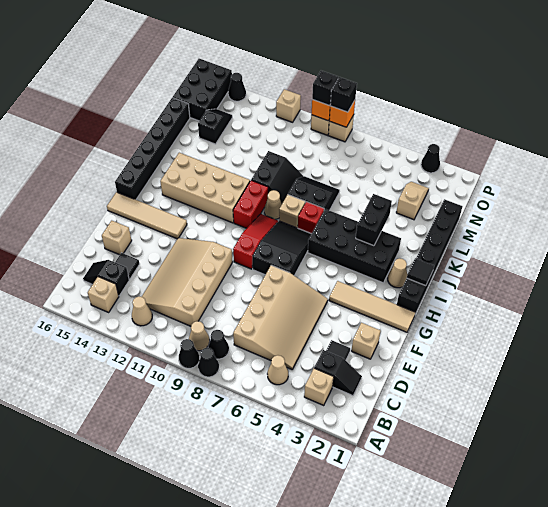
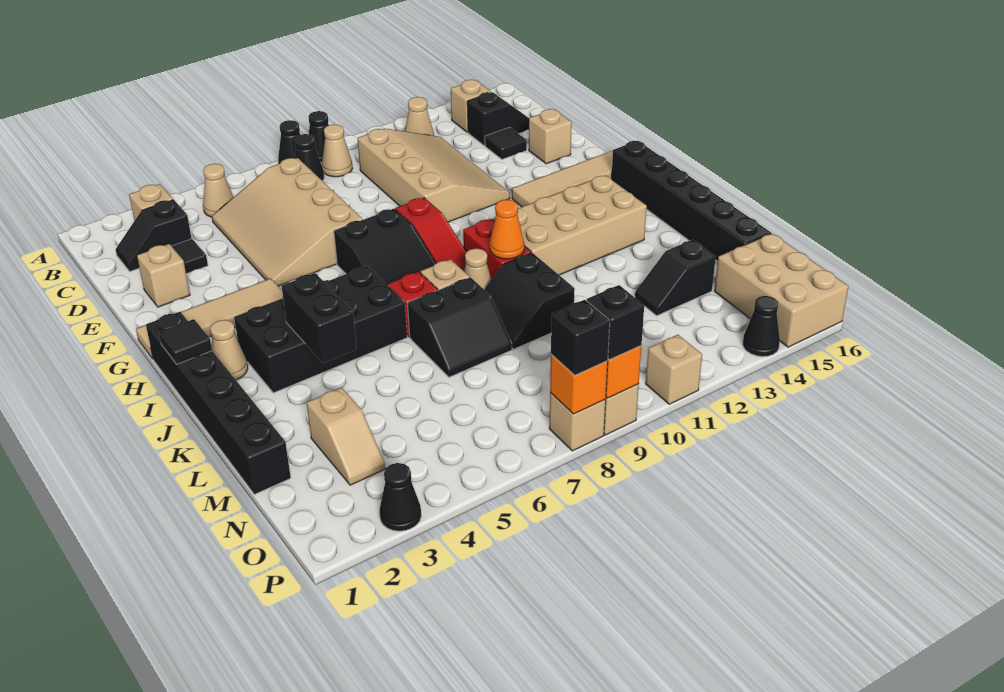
none -> orange 1x1 cone [489,200,524,259]
black 1x2 slope [198,109,232,144] -> black 1x2 slope turned to [635,240,716,316]
black 2x3 brick [173,59,232,121] -> tan 2x3 brick [714,233,849,347]

